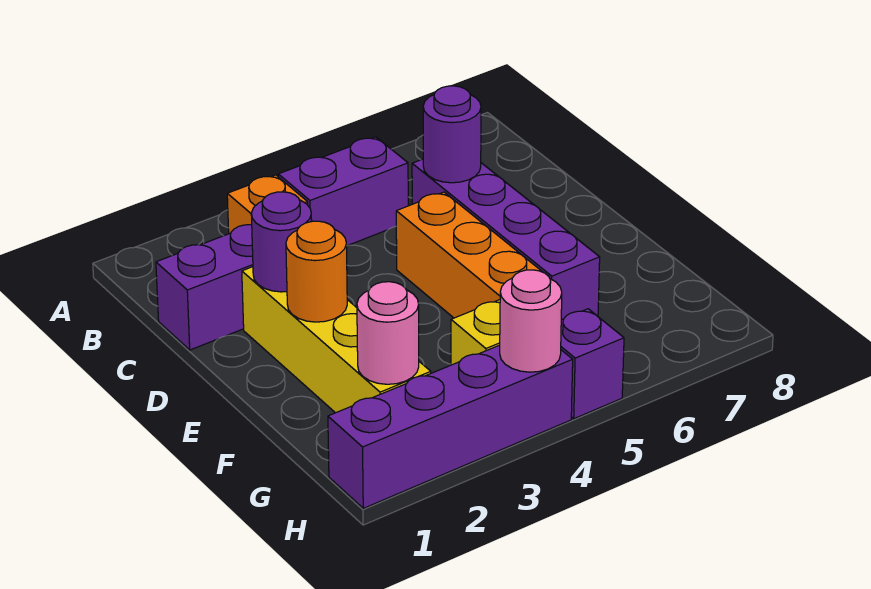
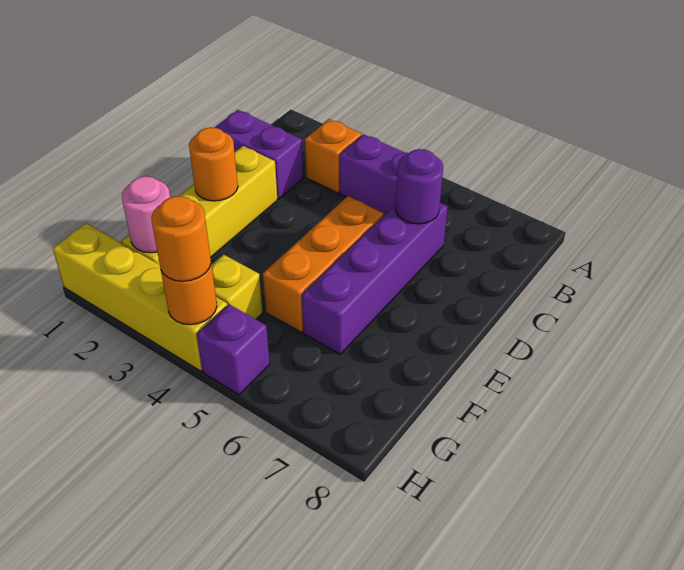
purple 1x1 round brick [251,192,312,292] -> none
purple 1x4 brick [328,345,573,508] -> yellow 1x4 brick [53,223,227,371]
pink 1x1 round brick [500,270,562,372] -> orange 1x1 round brick [161,265,217,325]
none -> orange 1x1 round brick [151,196,211,281]

